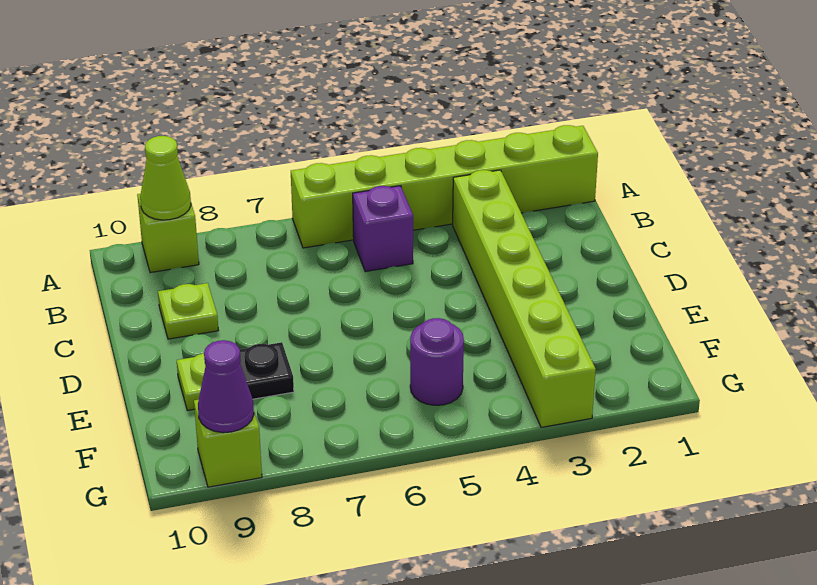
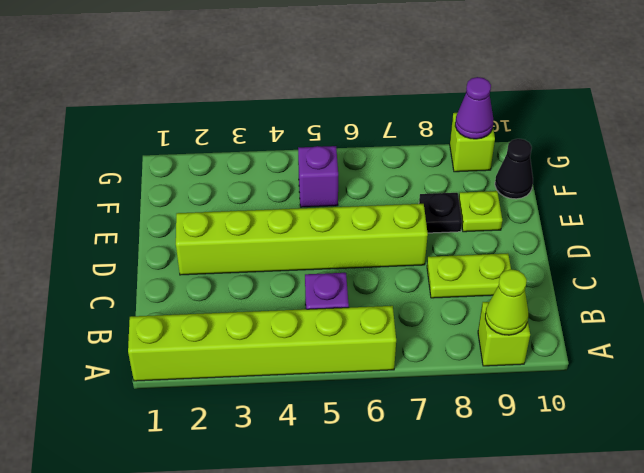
lime 1x6 brick [453,170,596,427] -> lime 1x6 brick turned to [176,204,428,275]
lime 1x1 plate [158,283,218,339] -> lime 1x2 plate [427,253,511,298]
purple 1x1 round brick [410,318,464,405] -> purple 1x1 brick [298,146,338,207]
none -> black 1x1 cone [495,139,533,199]

